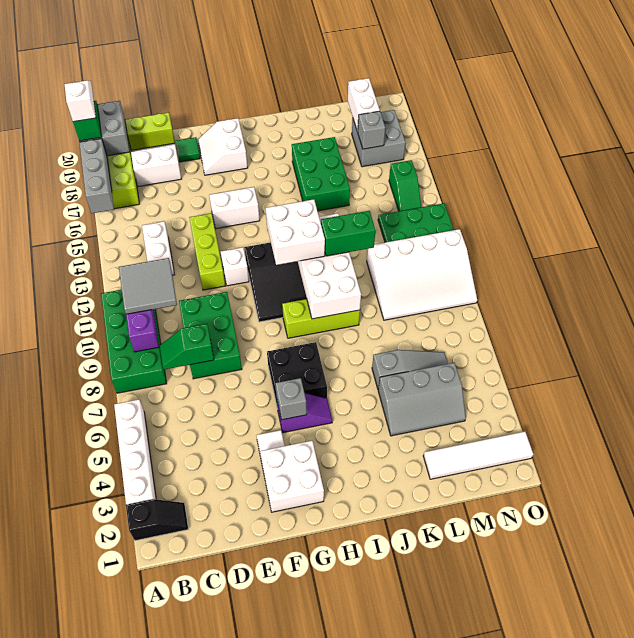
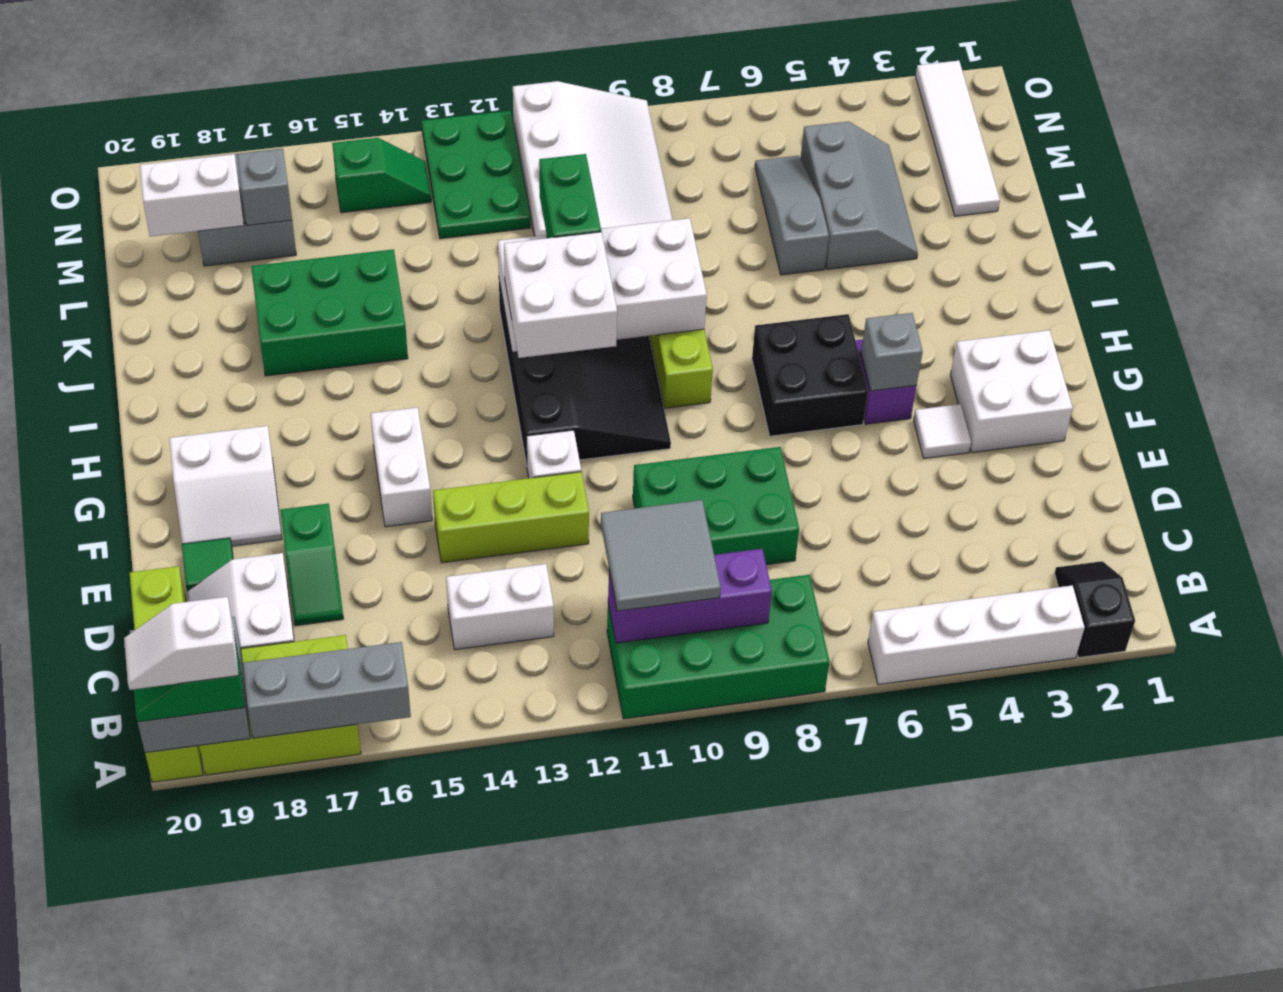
green 1x2 slope [160,324,214,370] -> green 1x2 slope moved to [280,503,343,626]

